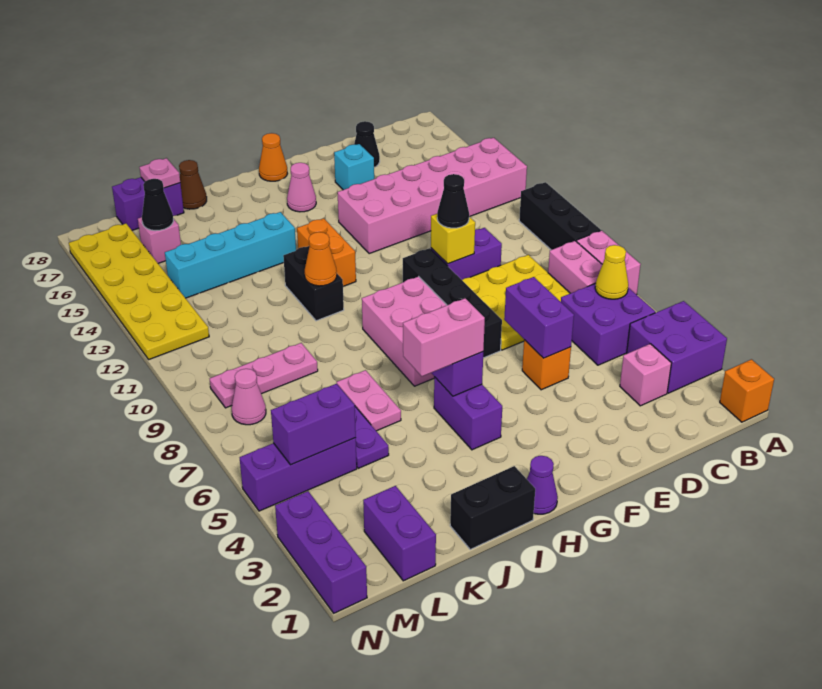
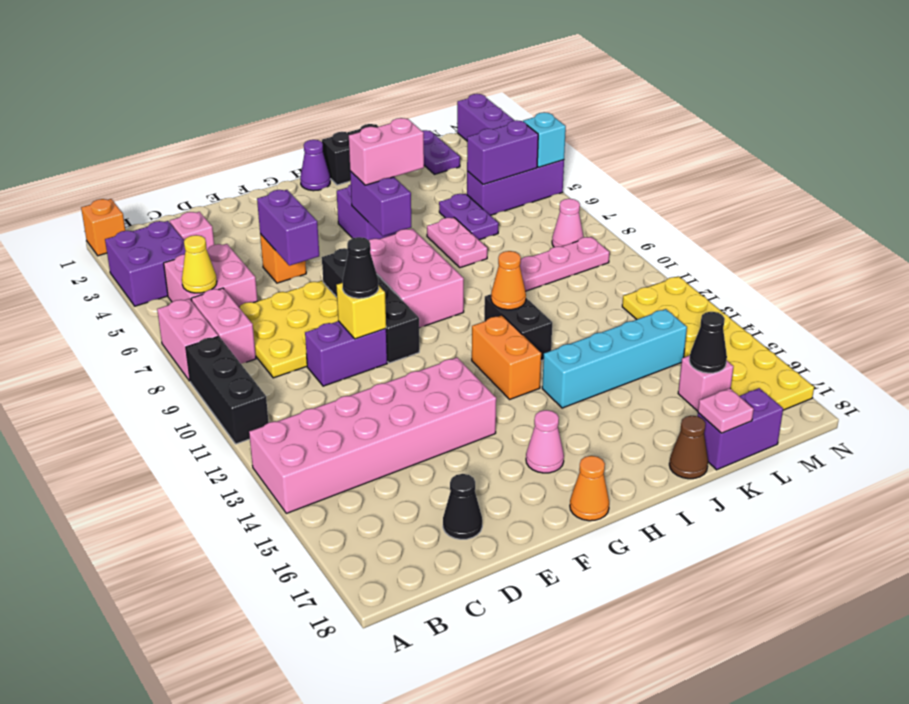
purple 2x2 brick [561,283,655,365] -> pink 2x2 brick [164,244,258,307]
cyan 1x1 brick [334,144,374,190] -> cyan 1x1 brick moved to [523,112,566,167]
purple 1x2 brick [363,486,436,581] -> purple 1x2 plate [422,130,460,174]

